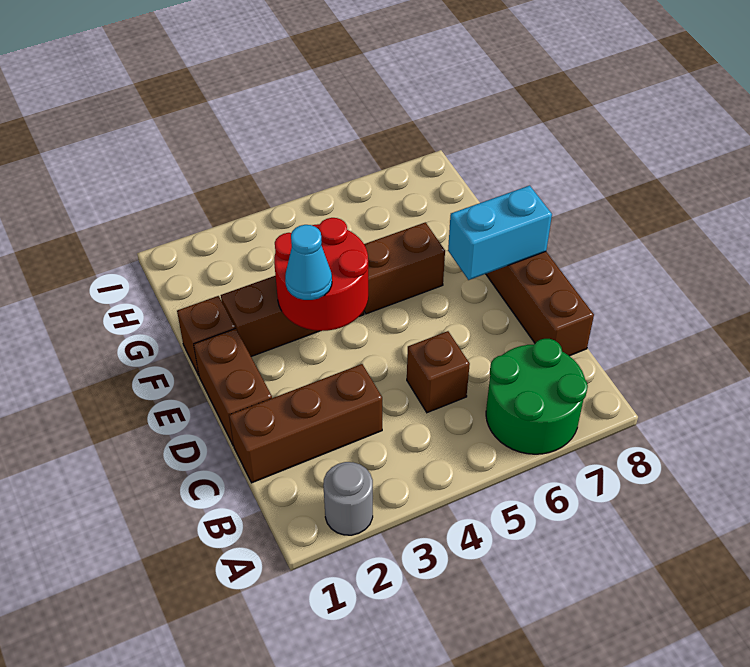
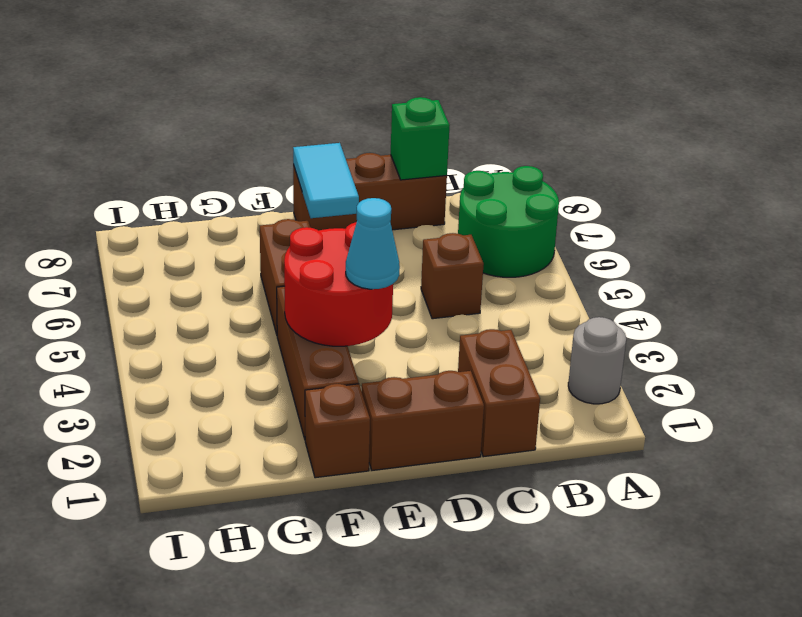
brown 1x3 brick [229,364,382,483] -> brown 1x2 brick [458,329,540,457]
none -> green 1x1 brick [391,97,450,180]
cyan 1x2 brick [448,186,552,280] -> cyan 1x2 tile [293,143,359,218]

